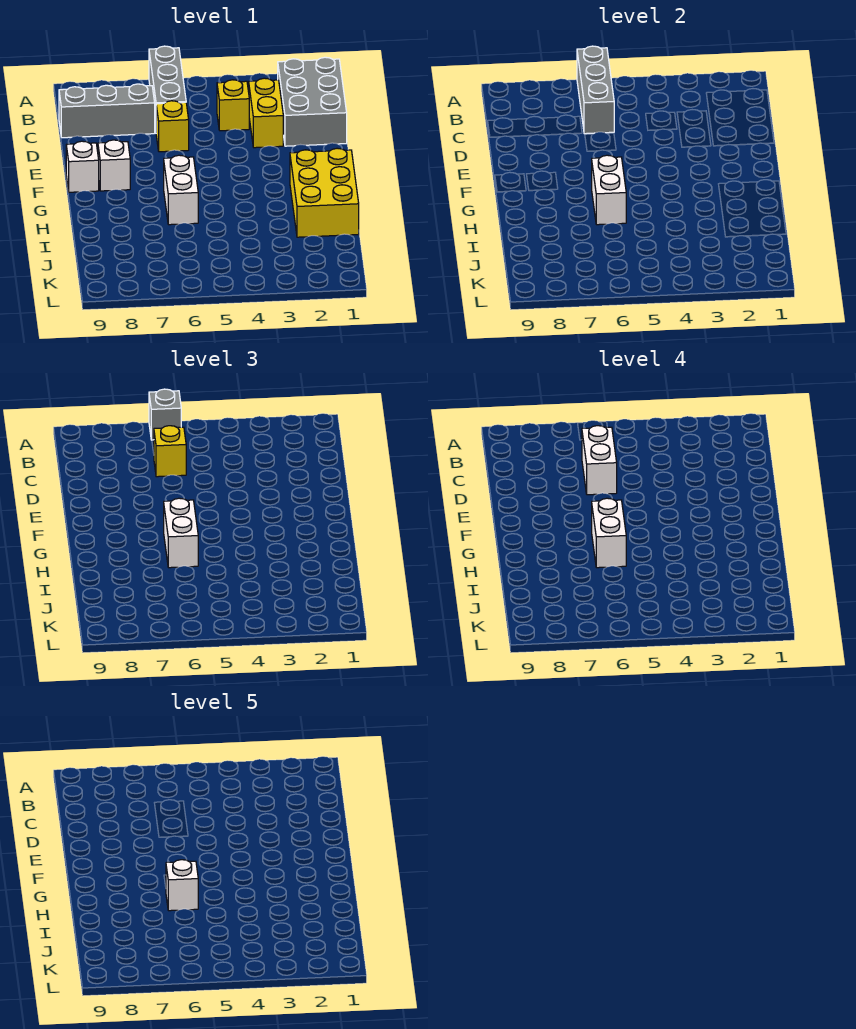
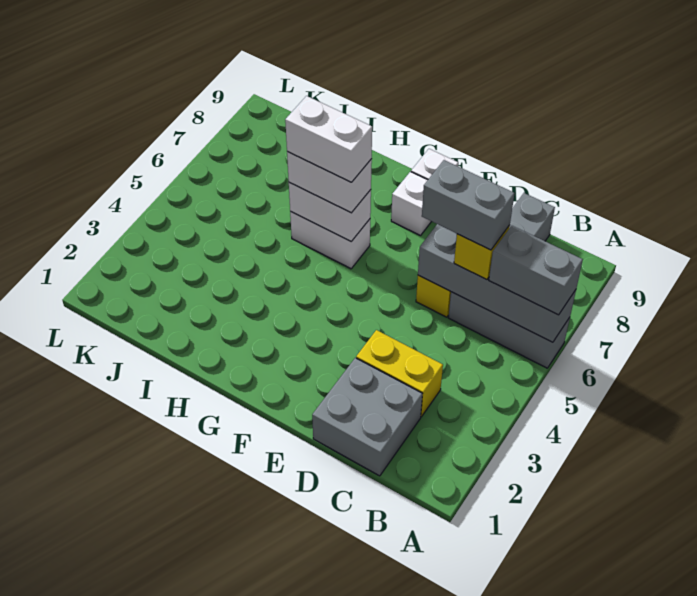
grey 1x3 brick [577,46,614,134] -> grey 1x4 brick [418,224,576,342]
grey 1x1 brick [149,389,181,440] -> grey 1x2 brick [489,226,583,315]
grey 2x3 brick [278,57,347,146] -> grey 2x2 brick [312,358,422,476]
yellow 1x1 brick [217,80,249,131] -> none
white 1x2 brick [582,426,617,495] -> grey 1x2 brick [422,160,514,250]
yellow 2x3 brick [290,148,359,237] -> none
white 1x1 brick [166,860,198,911] -> none

